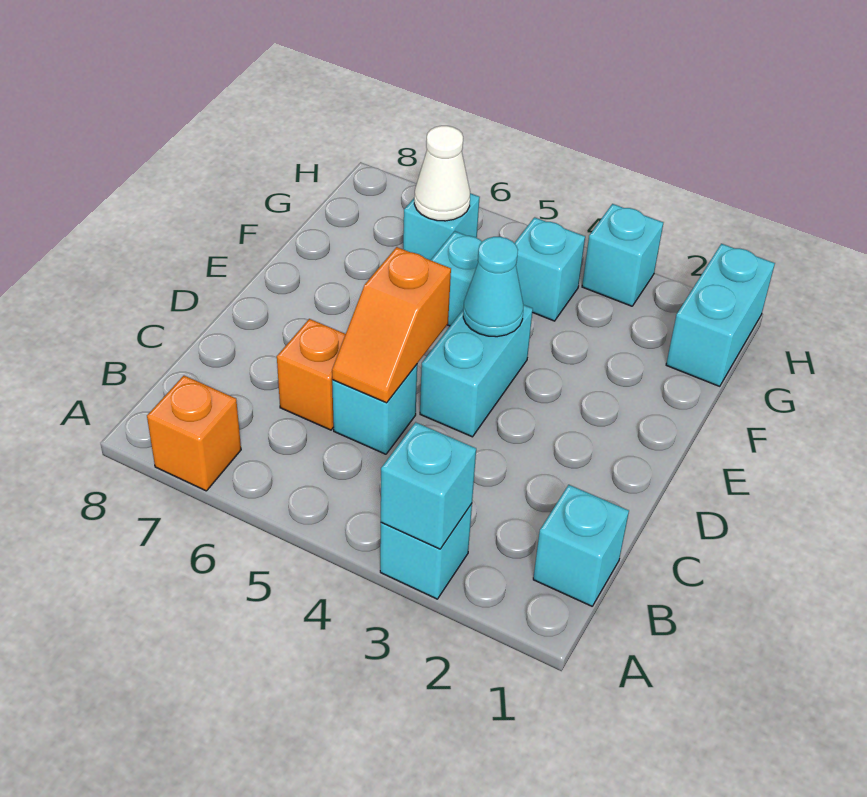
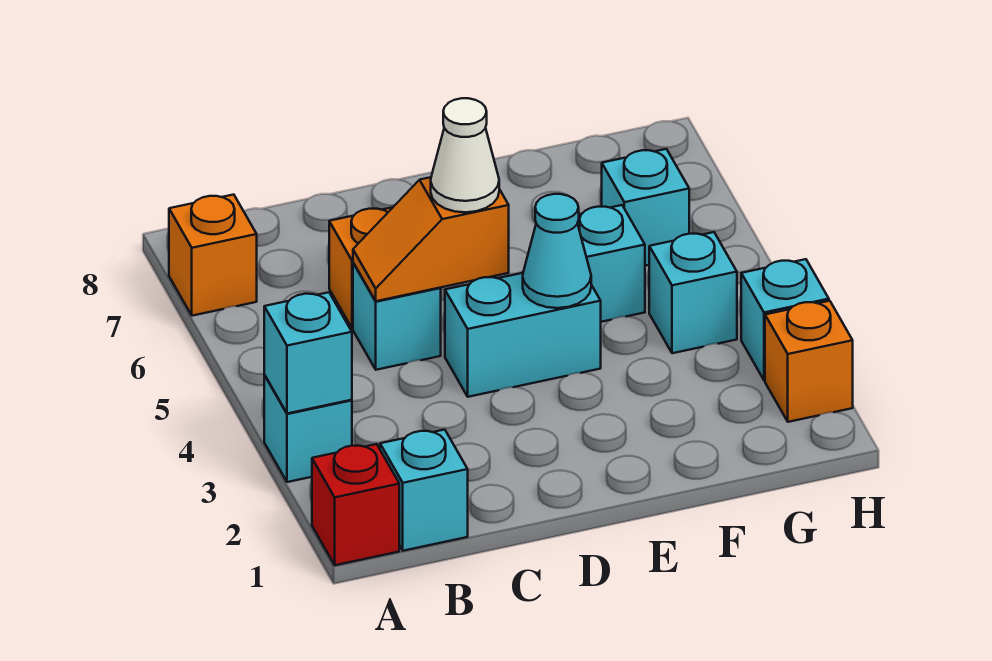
none -> red 1x1 brick [312,444,399,565]
cyan 1x2 brick [666,244,775,386] -> none
white 1x1 cone [414,126,470,221] -> white 1x1 cone moved to [431,98,499,212]
none -> orange 1x1 brick [765,301,853,422]

